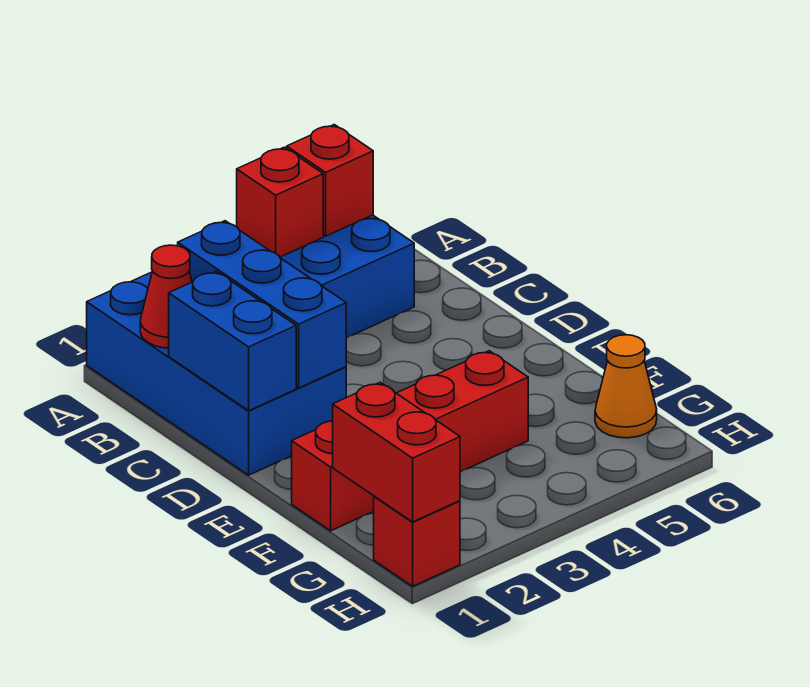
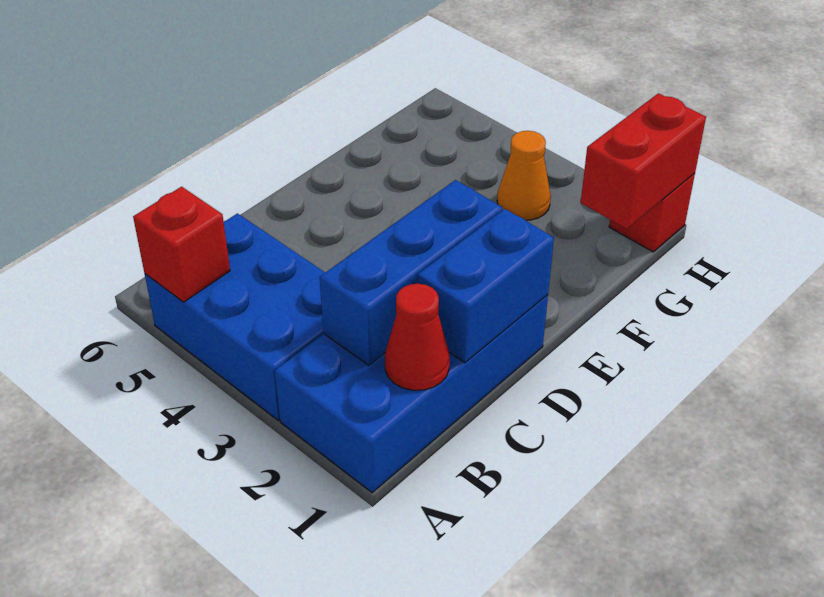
red 1x1 brick [237,147,323,257] -> none
red 1x4 brick [292,351,528,531] -> none
orange 1x1 cone [595,335,657,438] -> orange 1x1 cone moved to [497,131,551,220]

